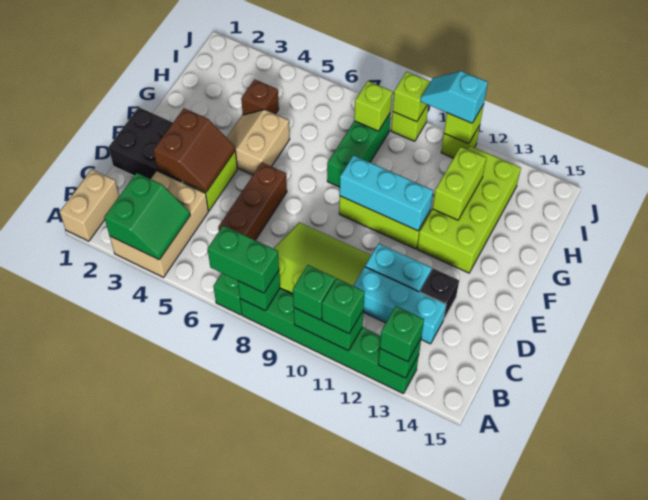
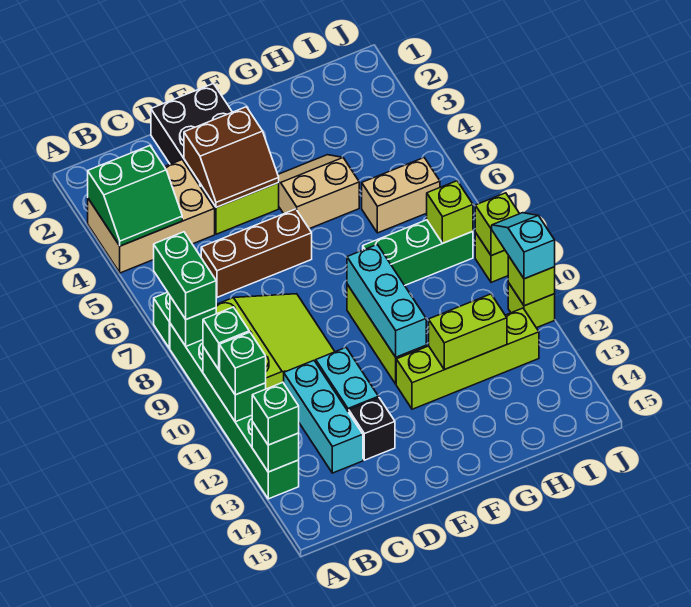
tan 1x2 brick [60,170,119,241] -> tan 1x2 brick moved to [362,158,440,233]
lime 2x4 brick [417,146,521,273] -> lime 1x4 brick [396,308,539,409]
brown 1x1 brick [241,79,279,115] -> none

